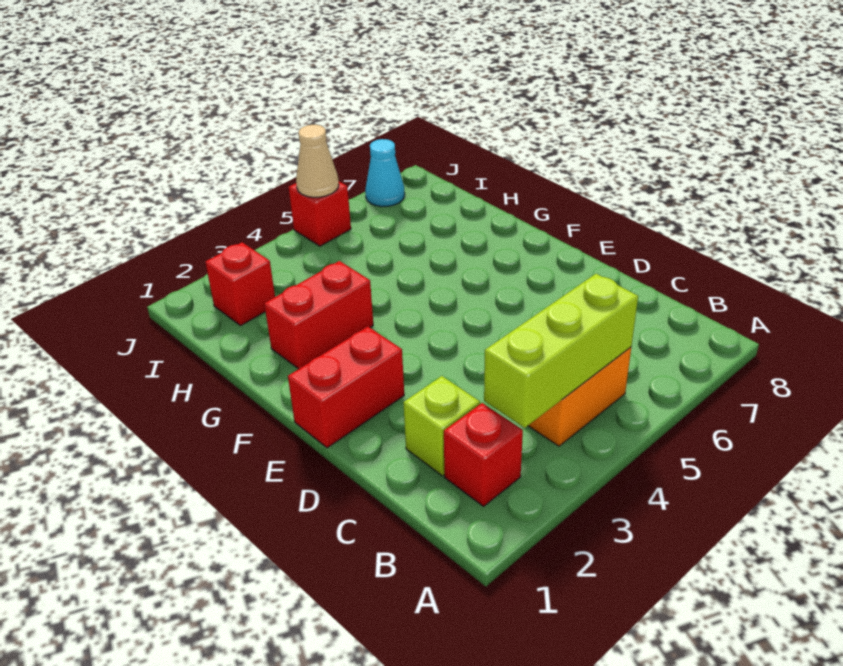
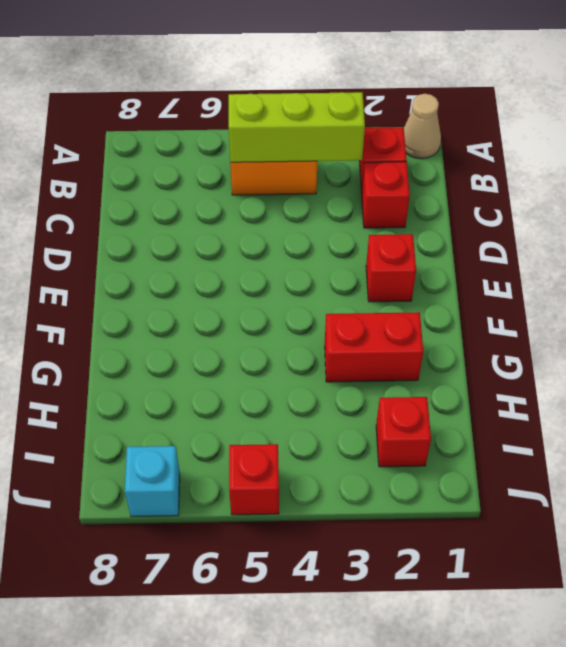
lime 1x1 brick [403,376,480,476] -> red 1x1 brick [362,162,410,228]
red 1x2 brick [288,327,404,448] -> red 1x1 brick [366,234,416,302]
tan 1x1 cone [296,125,339,197] -> tan 1x1 cone moved to [404,94,441,159]
cyan 1x1 cone [365,139,405,207] -> cyan 1x1 brick [125,446,180,517]

